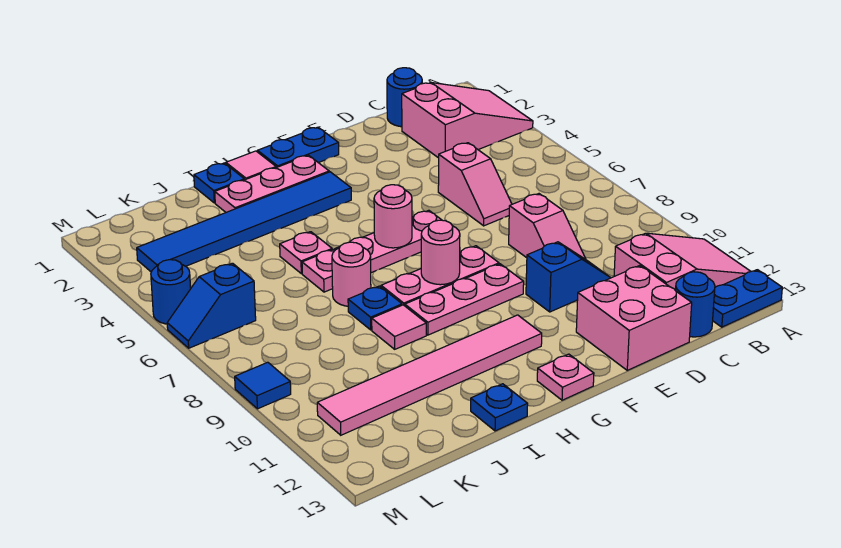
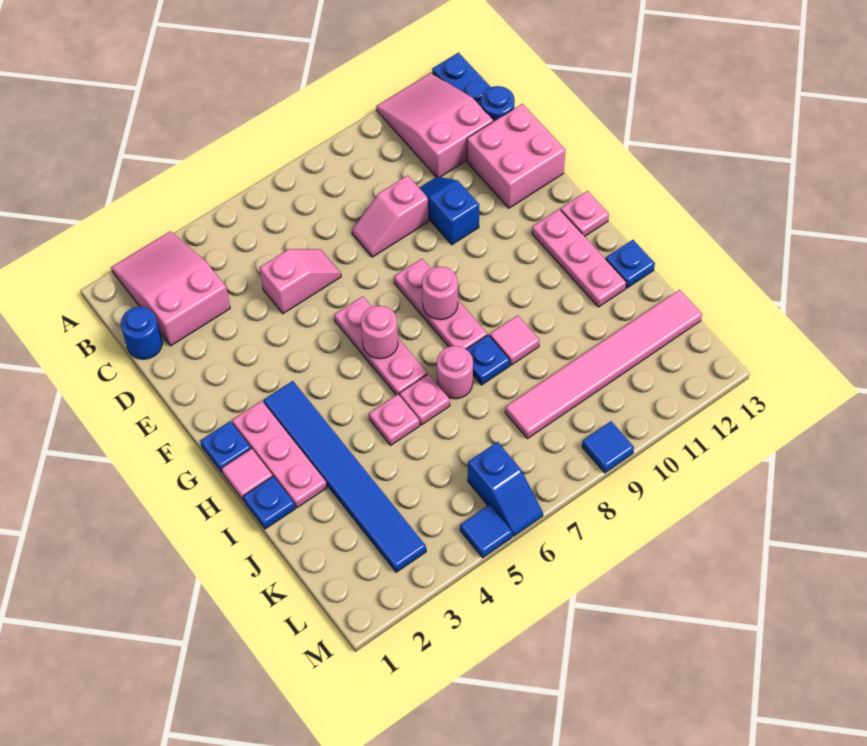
pink 1x2 slope [509,194,586,259] -> pink 1x2 slope turned to [352,175,429,257]
blue 1x2 plate [258,127,339,168] -> blue 1x1 plate [200,421,251,473]
pink 1x3 plate [405,264,524,335] -> pink 1x3 plate moved to [532,209,626,307]
pink 1x6 tile [317,315,542,435] -> pink 1x6 tile turned to [505,290,702,439]
blue 1x1 round brick [151,260,191,324] -> blue 1x1 tile [460,505,512,558]

